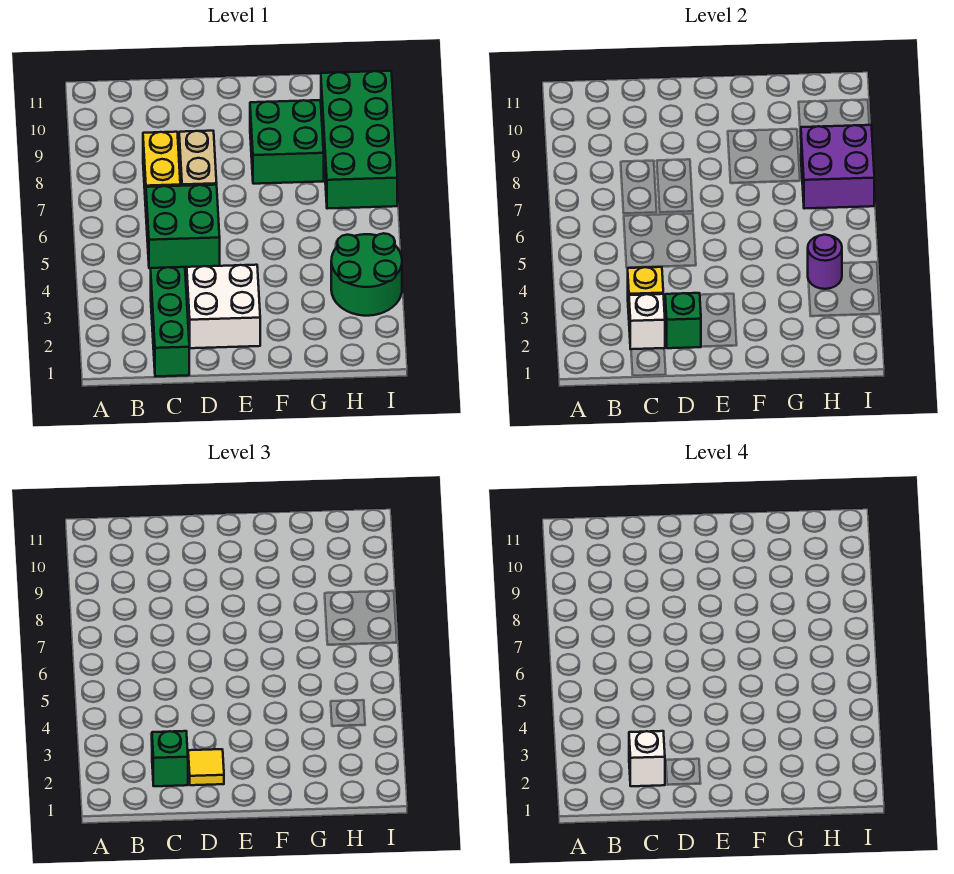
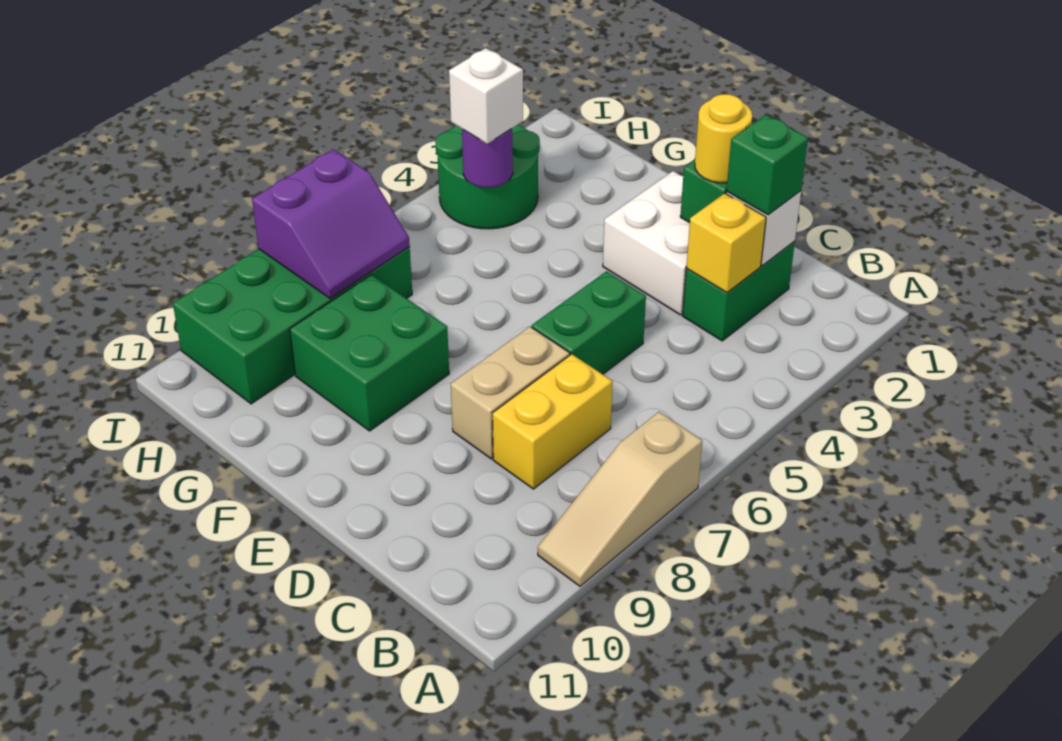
none -> tan 1x3 slope [538,412,702,586]
green 1x3 brick [151,267,189,377] -> green 1x2 brick [683,241,795,341]
white 1x1 brick [629,731,665,786] -> white 1x1 brick moved to [449,48,523,144]
green 2x2 brick [146,185,220,268] -> green 1x2 brick [532,271,646,374]
yellow 1x1 tile [188,749,224,785] -> yellow 1x1 round brick [695,94,752,183]
purple 2x2 brick [801,125,874,209] -> purple 2x2 slope [252,149,410,298]

